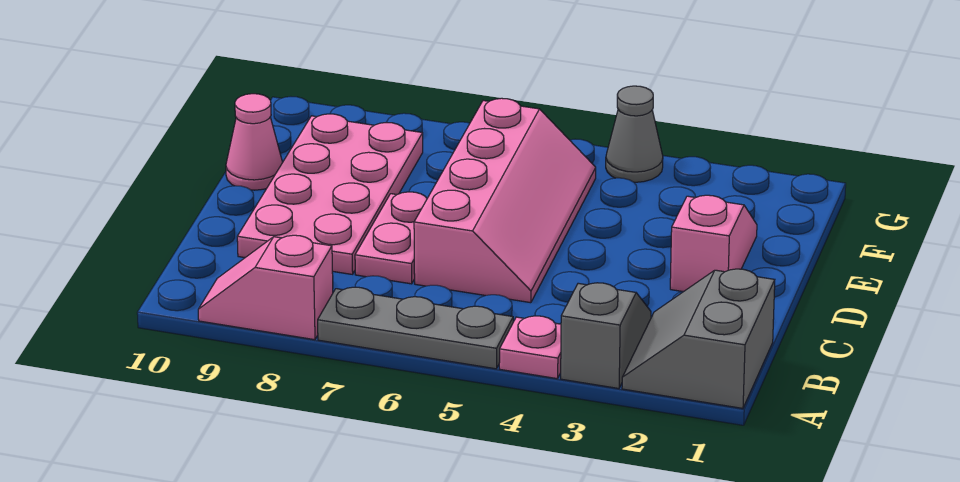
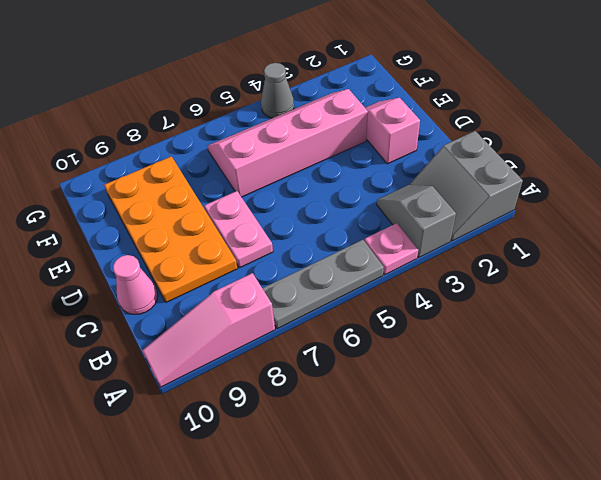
pink 1x2 slope [198,235,333,340] -> pink 1x3 slope [142,273,275,387]
pink 2x4 slope [414,98,596,303] -> pink 2x4 slope turned to [207,89,368,197]
pink 2x4 plate [237,114,423,274] -> orange 2x4 plate [104,156,238,302]
pink 1x1 cone [226,94,283,190] -> pink 1x1 cone moved to [113,255,158,314]

